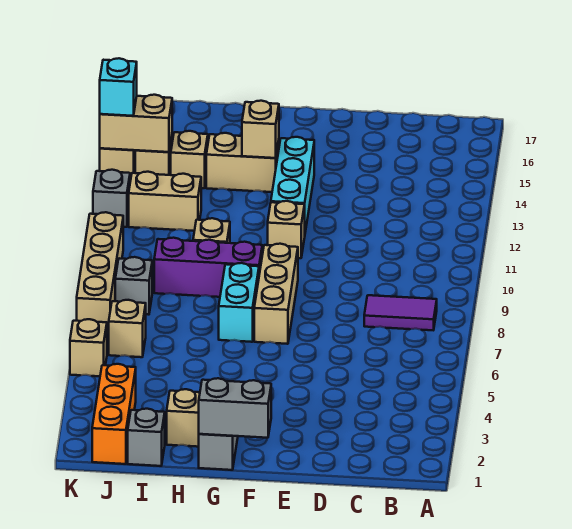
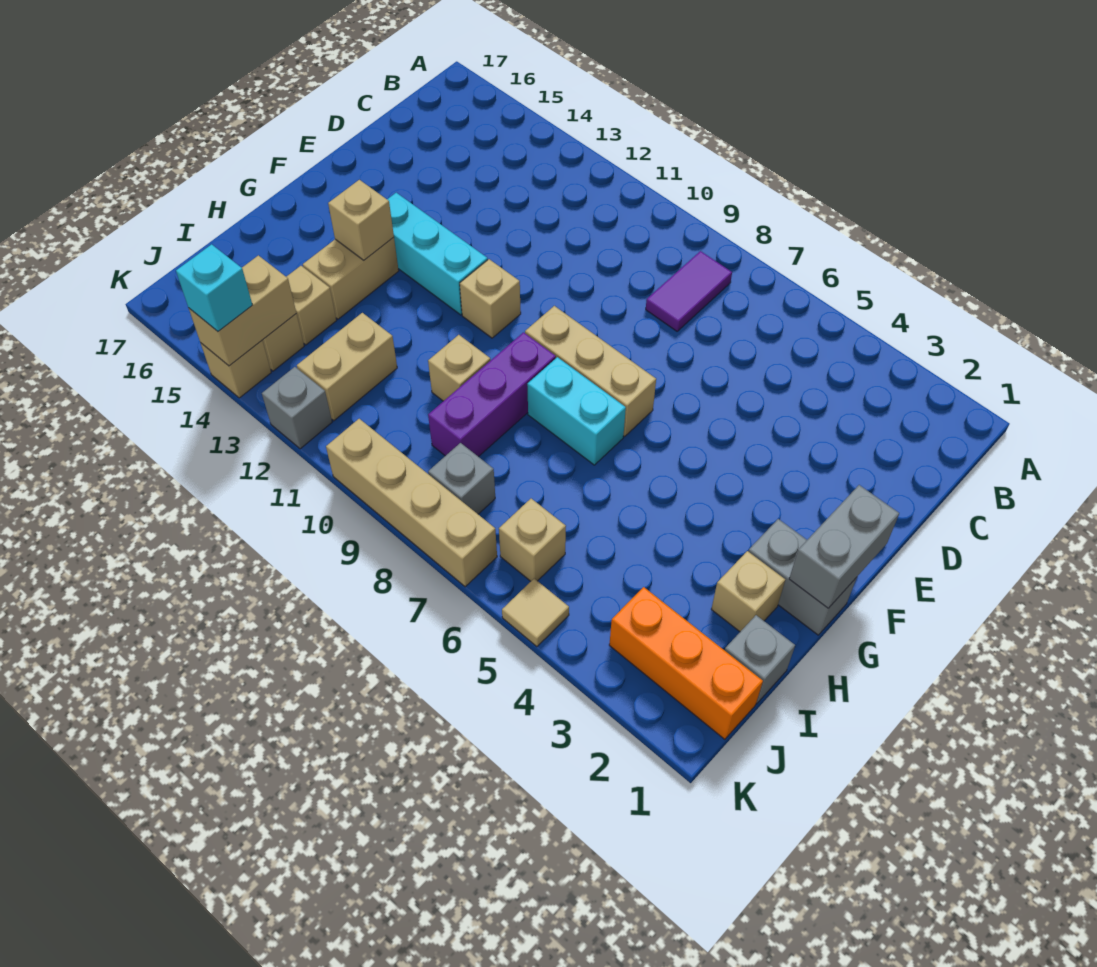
tan 1x1 brick [70,319,107,376] -> tan 1x1 tile [502,579,569,647]

